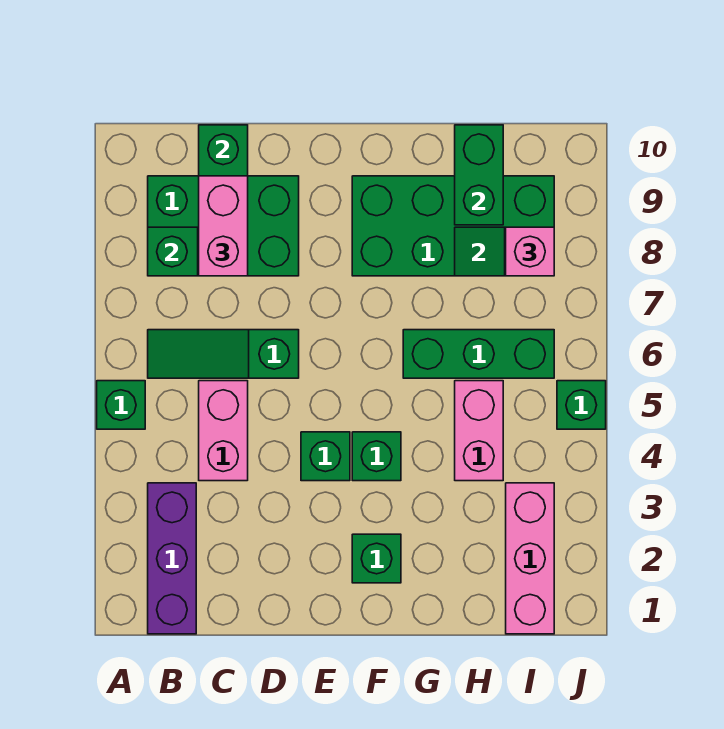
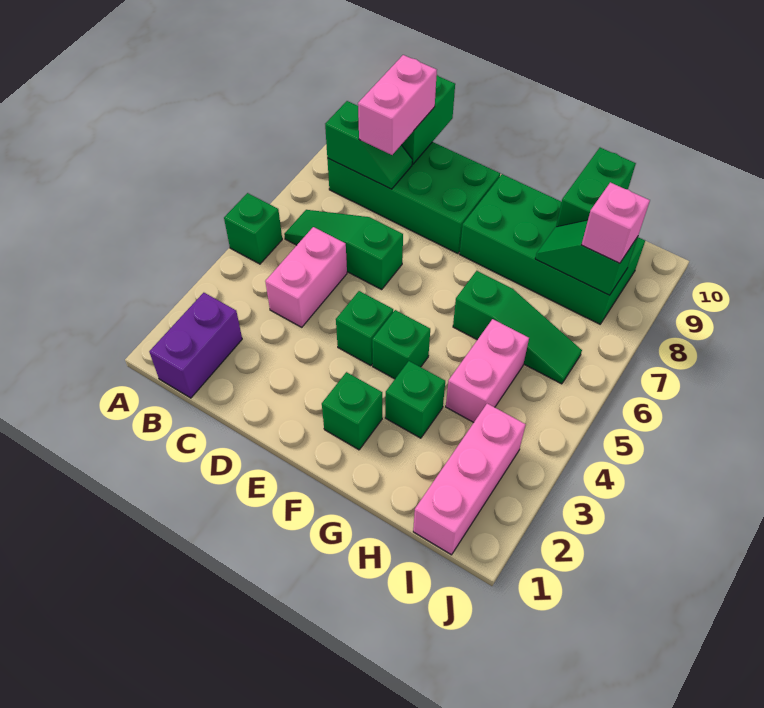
purple 1x3 brick [148,483,196,634] -> purple 1x2 brick [149,293,242,398]
green 2x3 brick [148,176,299,276] -> green 2x4 brick [327,142,500,254]
green 1x3 brick [403,330,554,378] -> green 1x3 slope [453,271,582,384]
green 1x1 brick [557,381,606,429] -> green 1x1 brick moved to [385,361,445,438]

